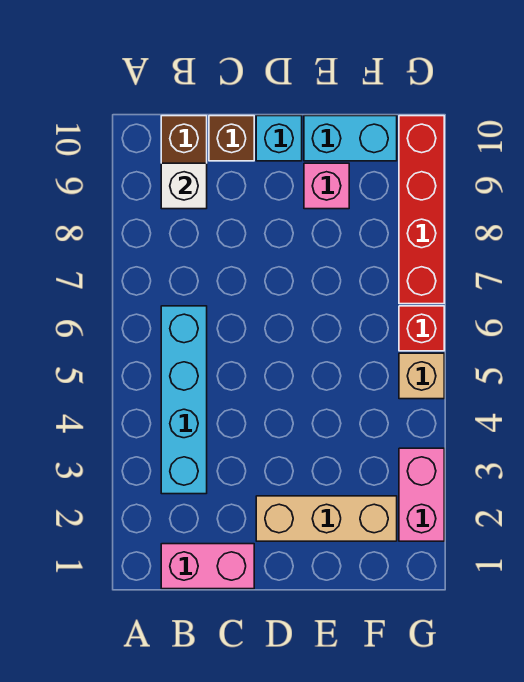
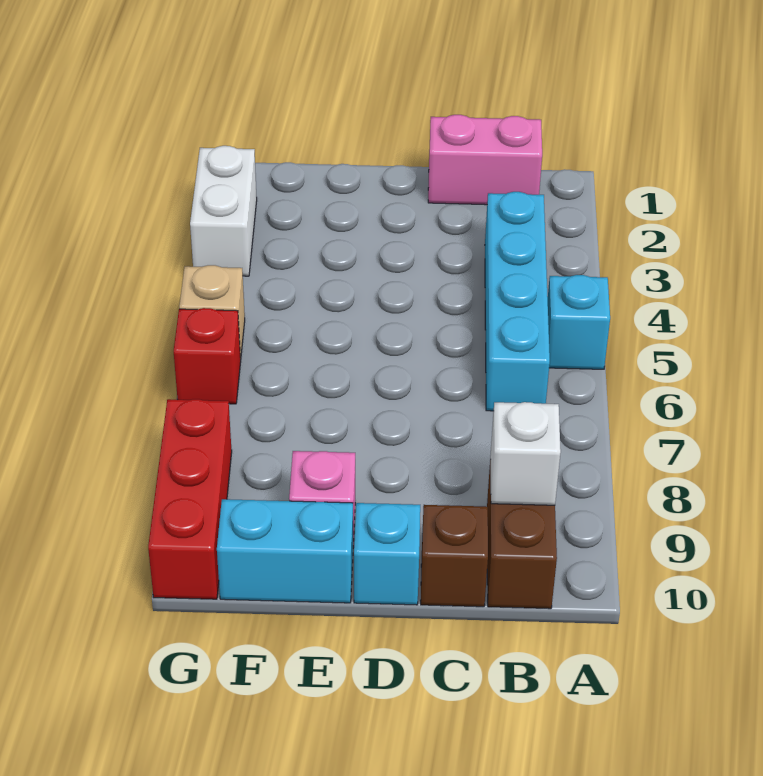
none -> cyan 1x1 brick [548,275,610,369]
tan 1x3 brick [256,496,397,541] -> none
pink 1x2 brick [399,448,444,541] -> white 1x2 brick [190,146,257,276]
red 1x4 brick [399,116,444,304] -> red 1x3 brick [148,399,232,599]

